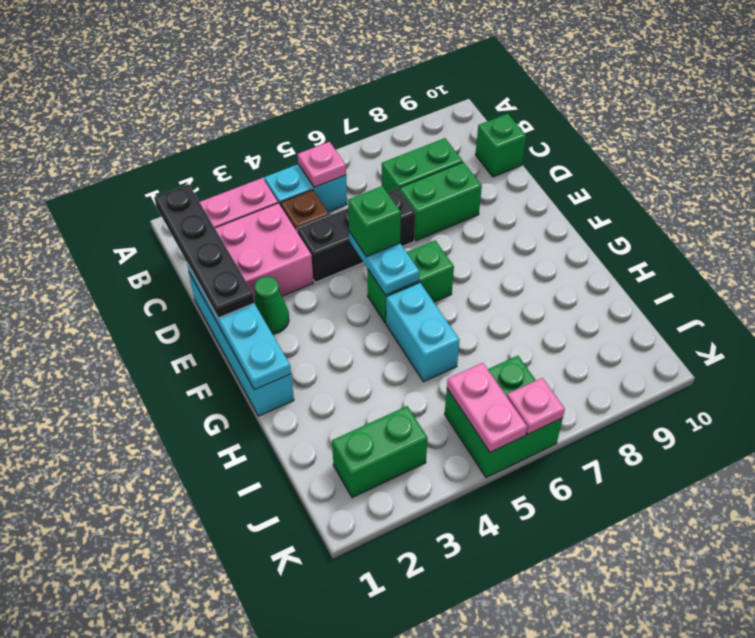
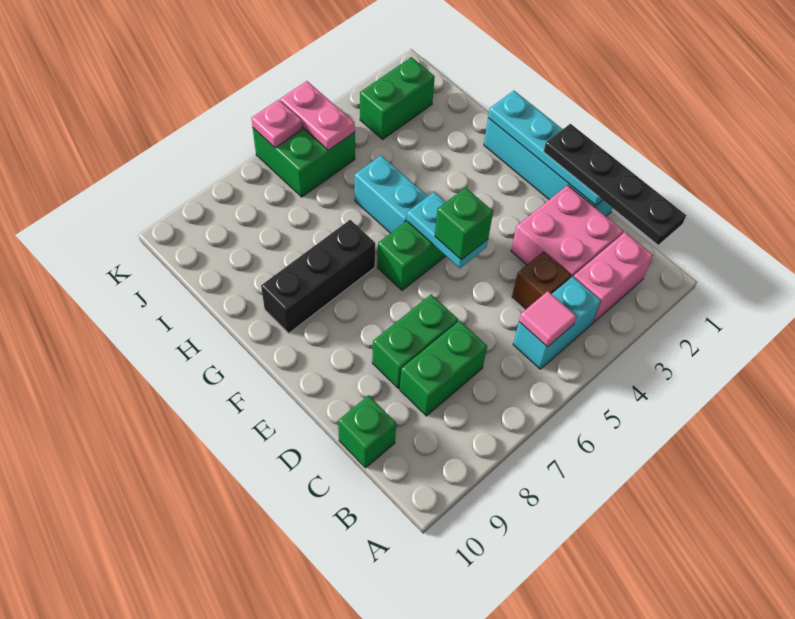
pink 1x1 plate [298,142,346,187] -> pink 1x1 tile [519,291,577,347]
black 1x3 brick [297,188,415,282] -> black 1x3 brick moved to [261,220,375,333]
green 1x1 cone [254,277,289,334] -> none

